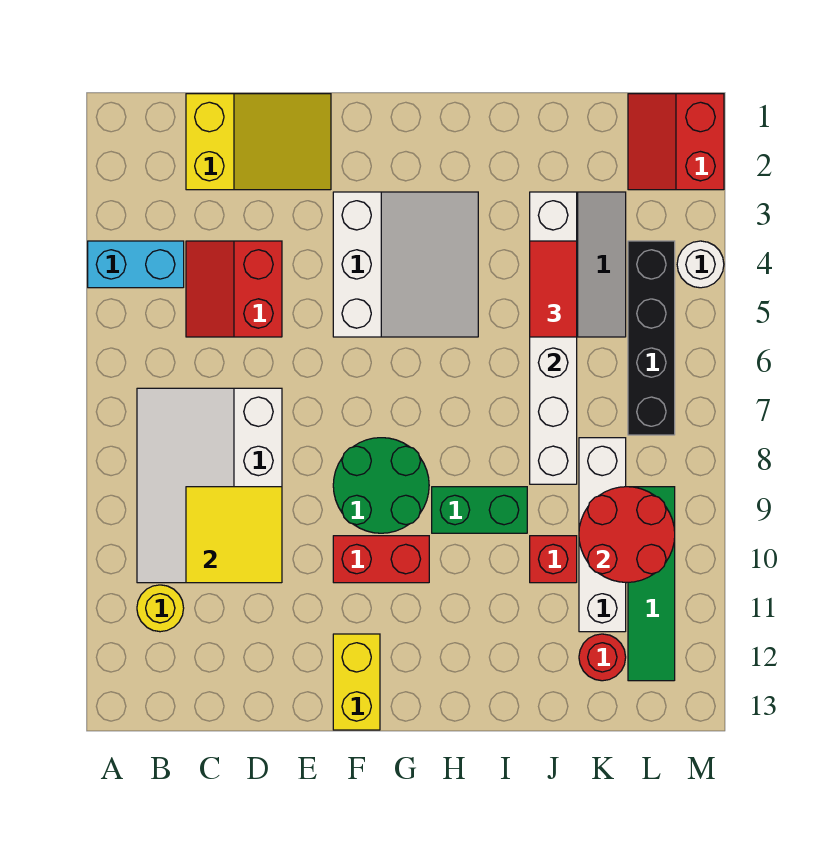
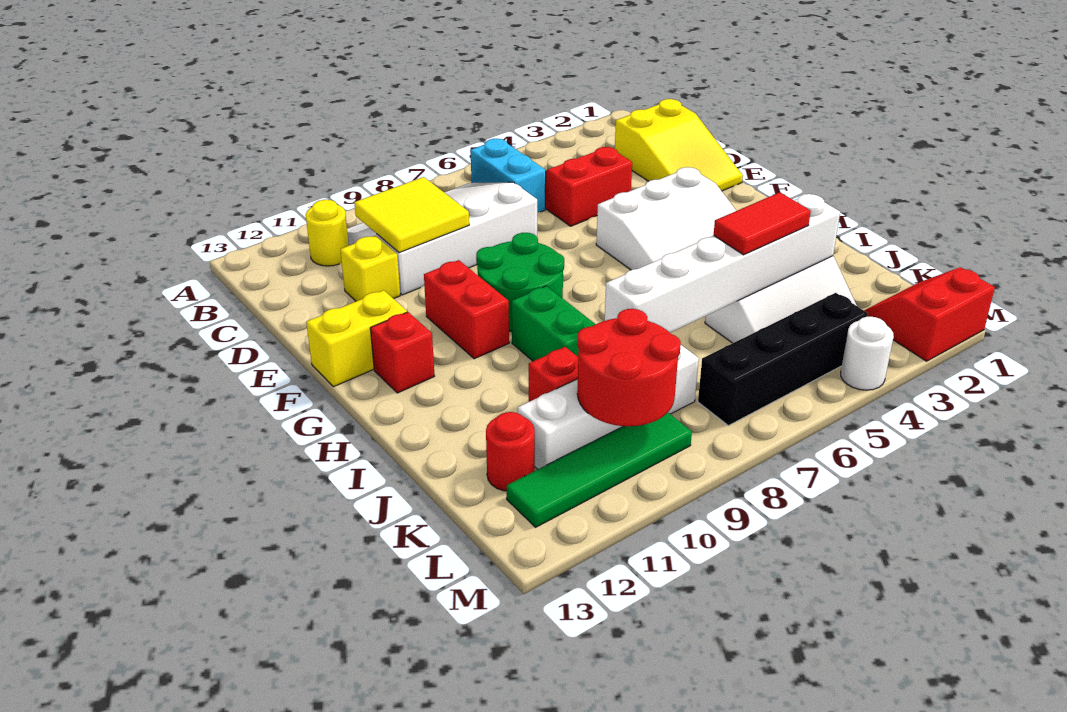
cyan 1x2 brick [88,241,184,288] -> cyan 1x2 brick moved to [471,139,546,213]
none -> yellow 1x1 brick [340,236,400,301]
none -> red 1x1 brick [370,312,434,393]

